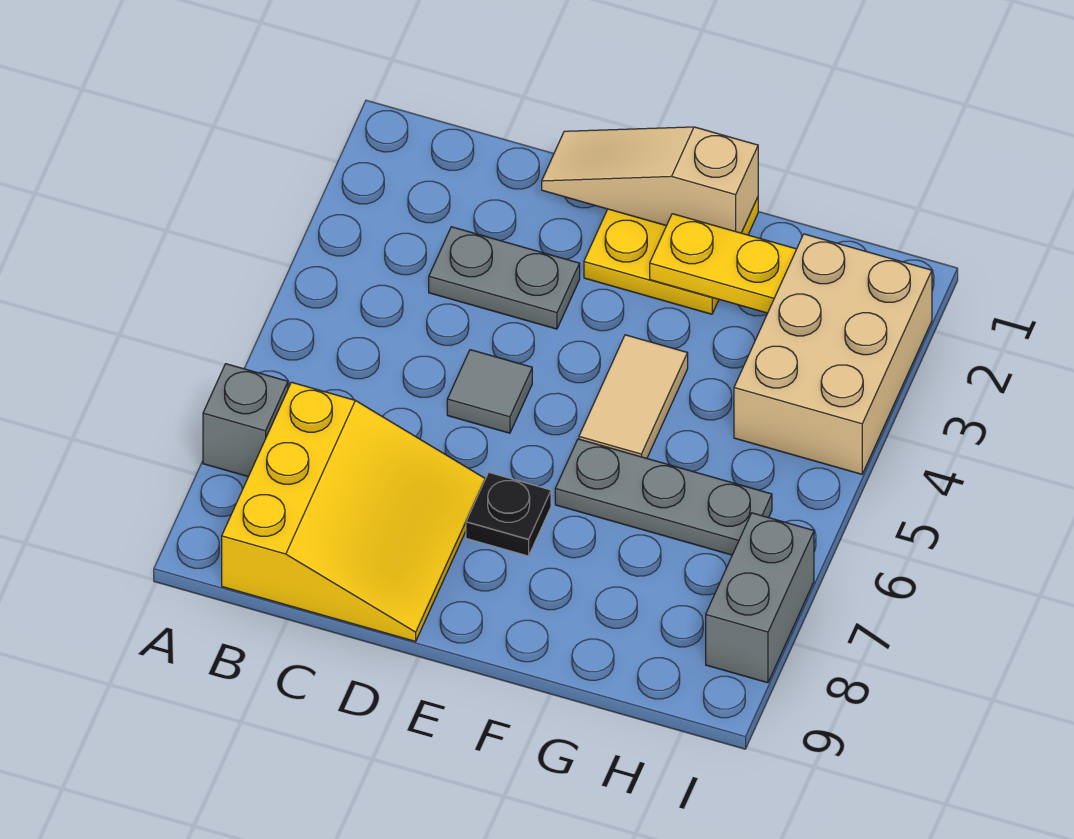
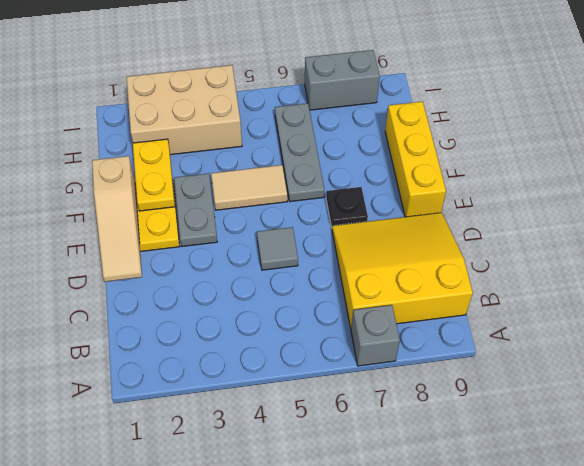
grey 1x2 plate [429,227,580,329] -> grey 1x2 plate moved to [174,173,217,246]
none -> yellow 1x3 brick [385,102,446,217]

